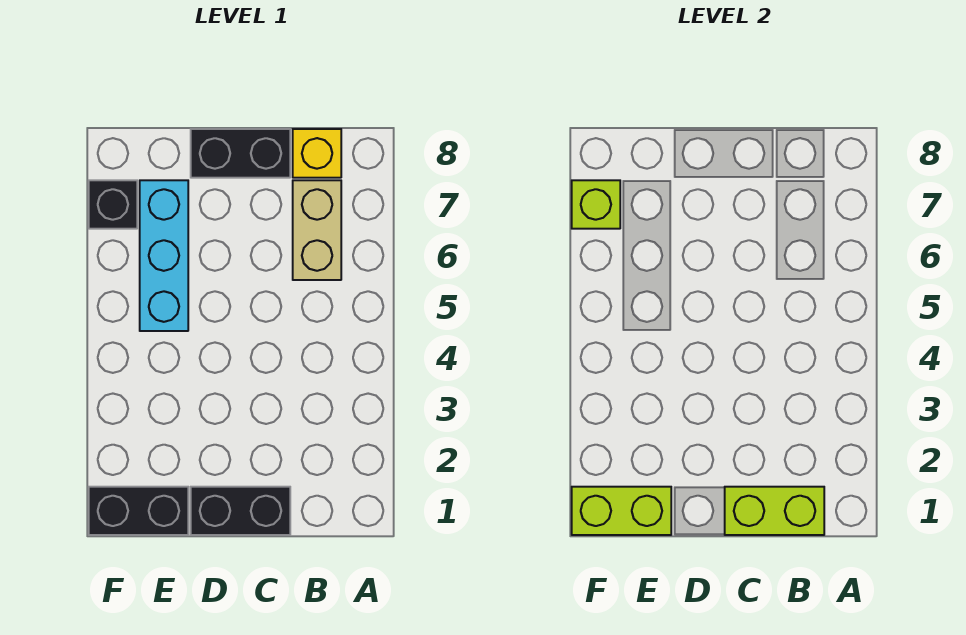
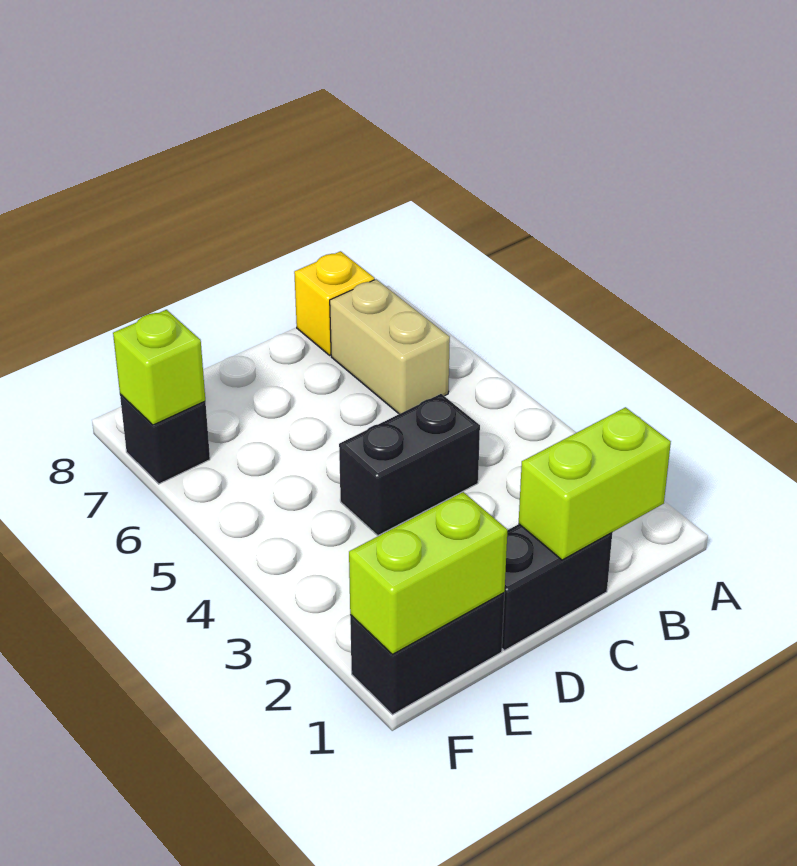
black 1x2 brick [191,129,290,178] -> black 1x2 brick moved to [339,394,480,535]
cyan 1x3 brick [140,180,188,331] -> none

